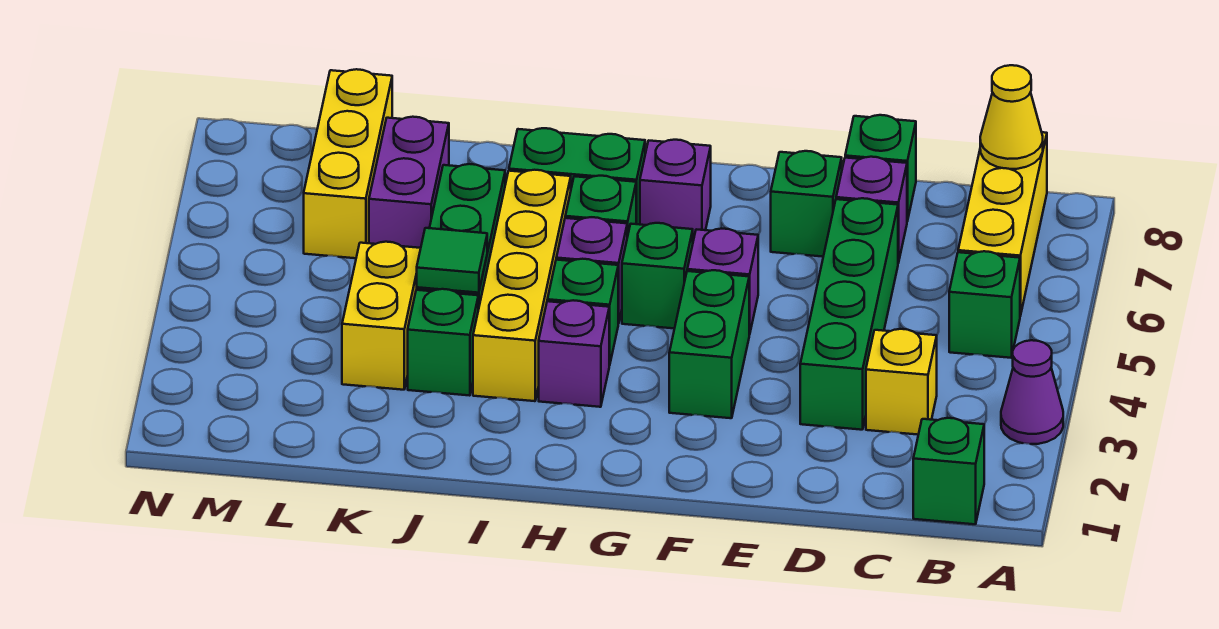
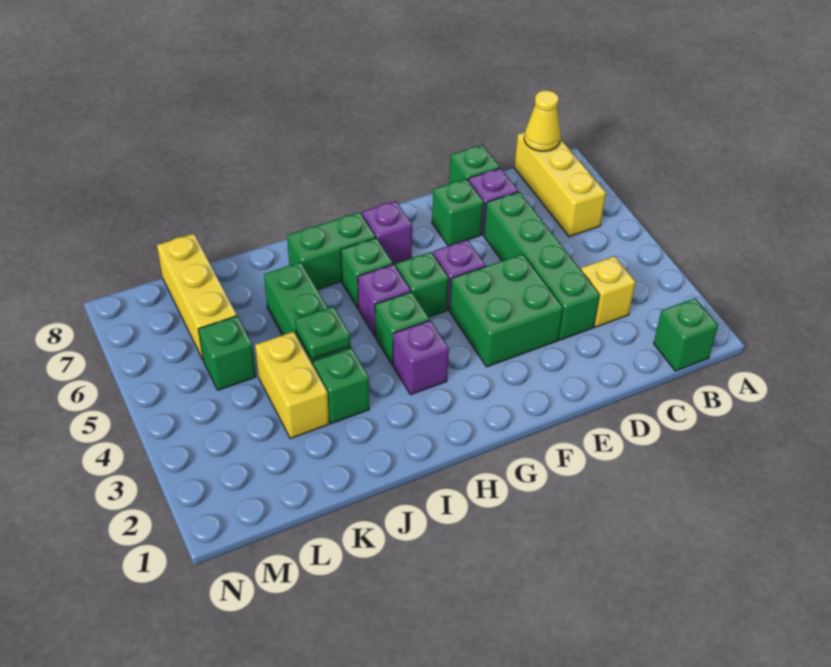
purple 1x1 cone [1001,340,1063,444] -> none
green 1x1 brick [949,251,1020,358] -> green 1x1 brick moved to [198,316,256,390]
green 1x2 brick [669,270,749,418] -> green 2x2 brick [449,254,563,367]
yellow 1x4 brick [473,170,571,401] -> none
green 1x1 tile [417,228,487,293] -> green 1x1 plate [295,307,351,359]
purple 1x2 brick [369,117,449,248] -> none

